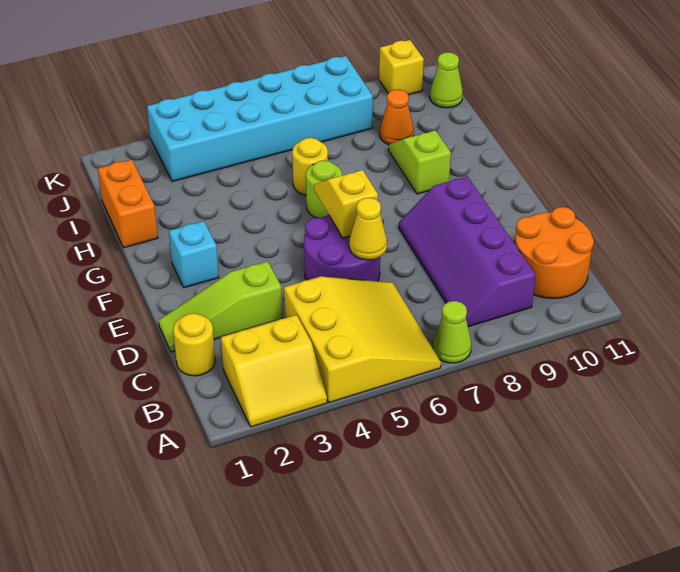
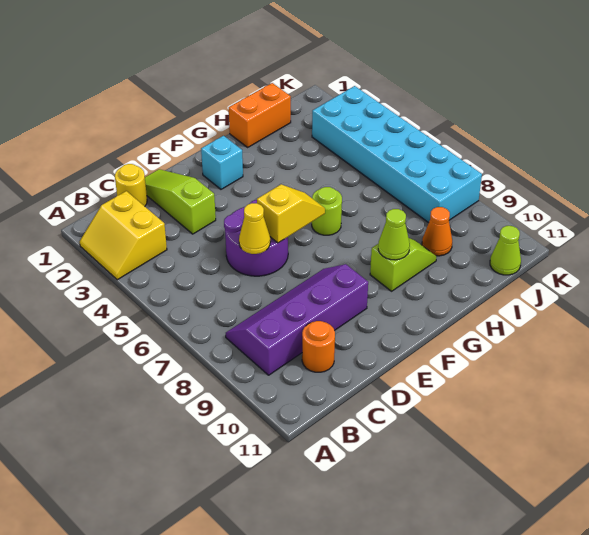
yellow 3x3 slope [284,276,441,403] -> none
lime 1x1 cone [433,301,471,363] -> lime 1x1 cone moved to [378,209,410,260]
orange 2x2 round brick [515,207,594,298] -> orange 1x1 round brick [302,321,335,372]
yellow 1x1 round brick [292,138,328,195] -> none
yellow 1x1 brick [379,40,424,95] -> none

